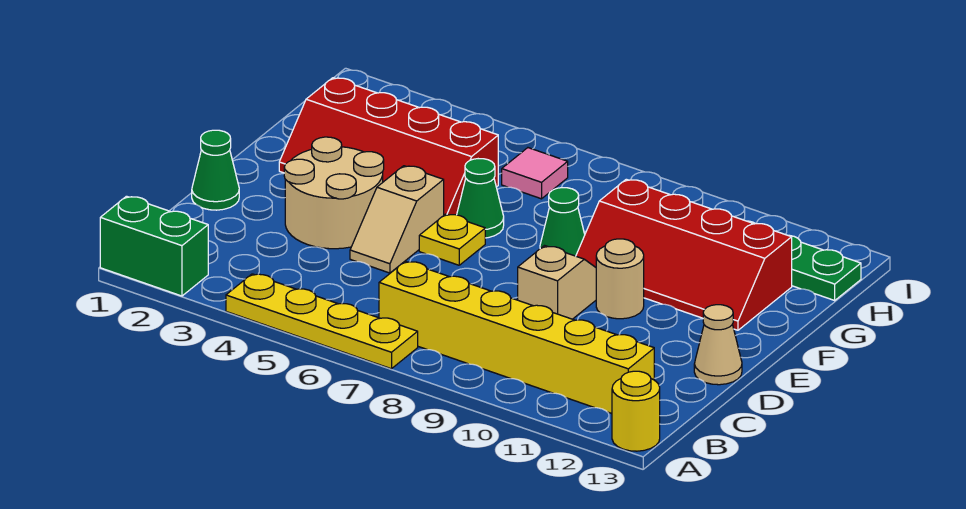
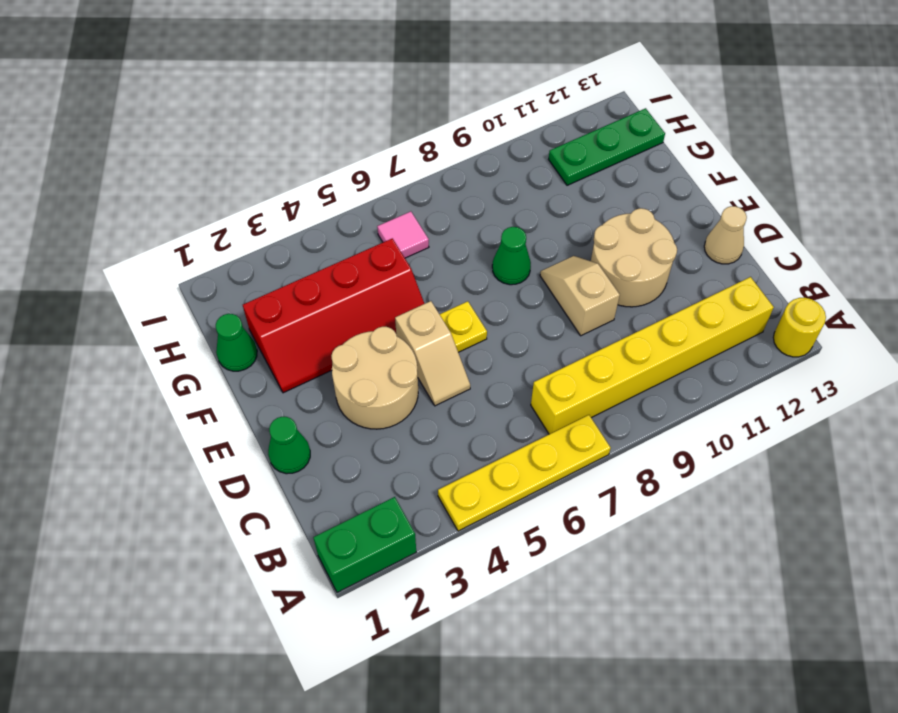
tan 1x1 round brick [596,239,644,319] -> tan 2x2 round brick [591,208,677,307]
green 1x1 cone [457,159,504,238] -> green 1x1 cone moved to [216,314,257,371]
red 2x4 slope [576,179,792,330] -> none

